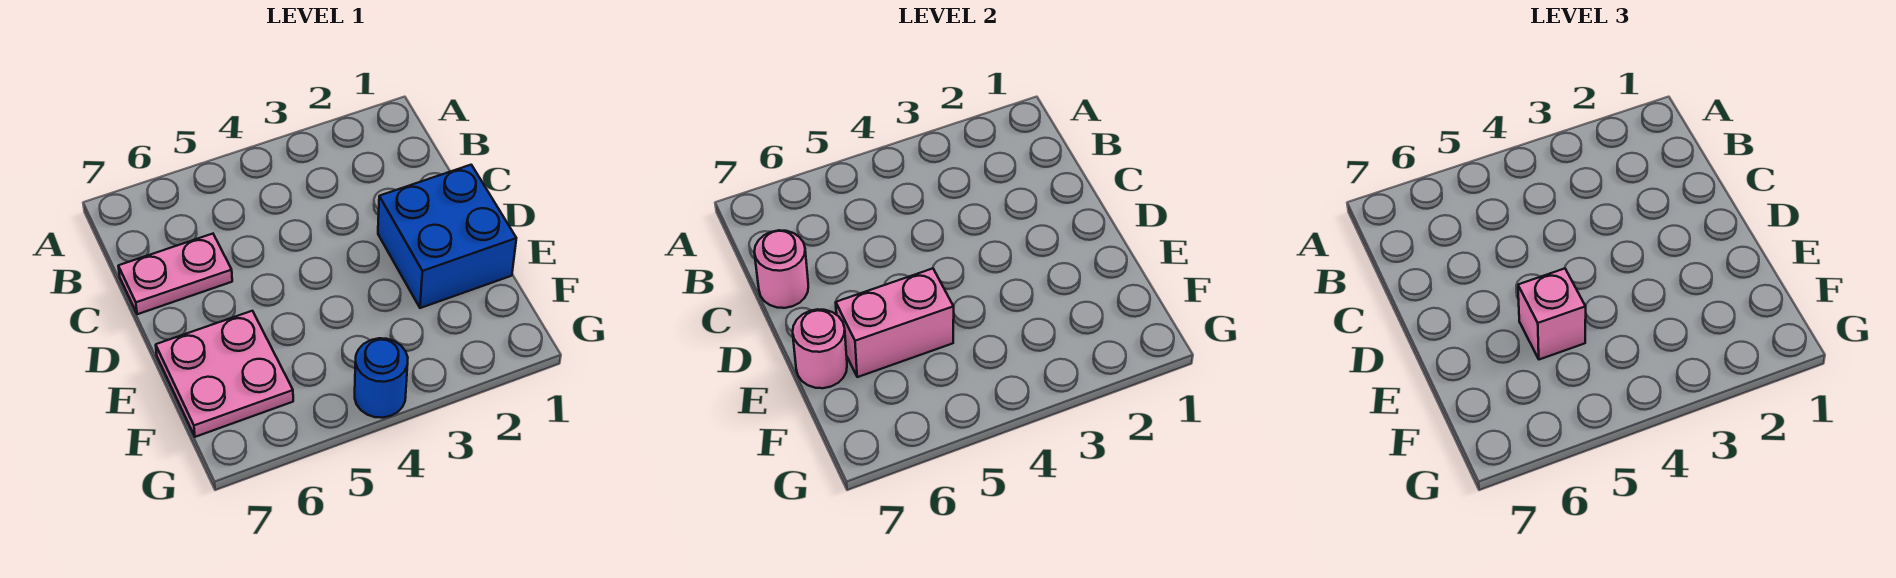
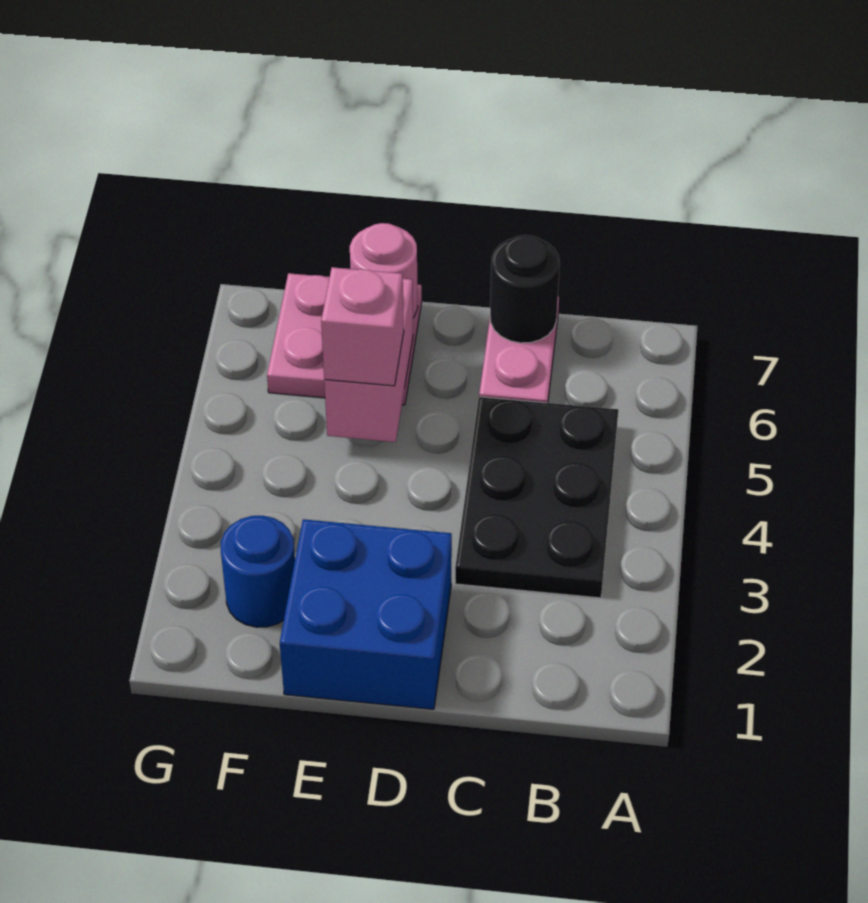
none -> black 2x3 plate [455,397,618,598]
pink 1x1 round brick [754,230,808,308] -> black 1x1 round brick [490,235,560,343]
blue 1x1 round brick [355,338,408,418] -> blue 1x1 round brick moved to [221,516,295,627]

